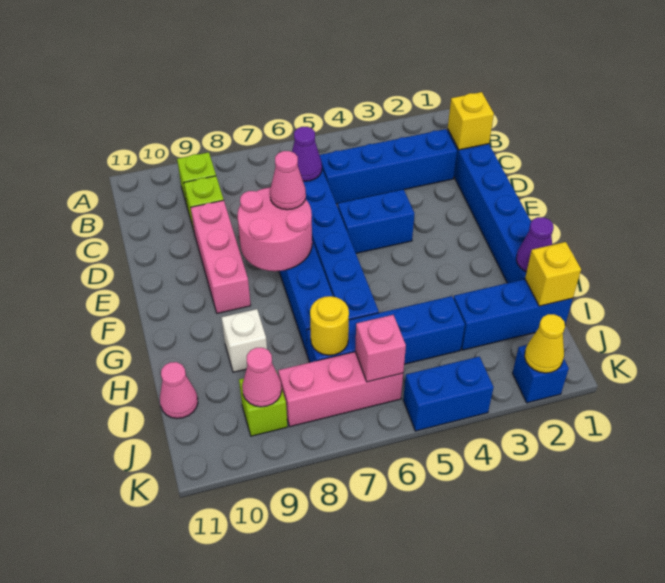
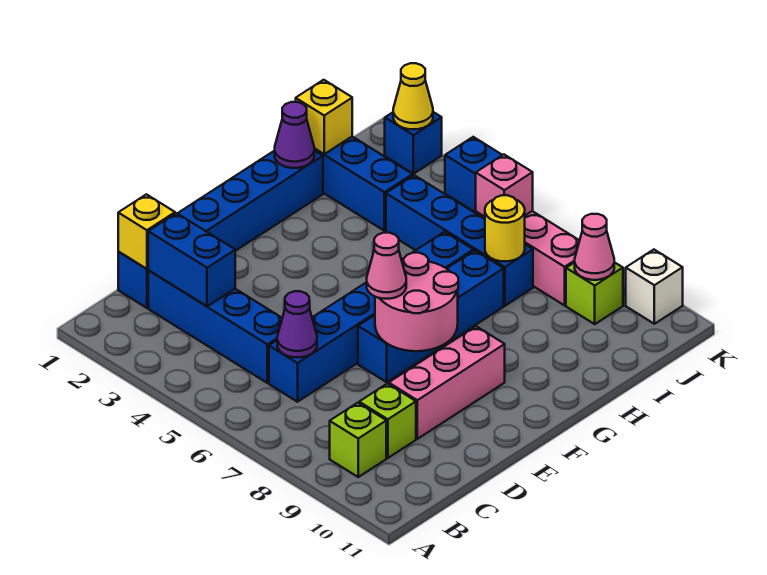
blue 1x2 brick [338,189,415,253] -> blue 1x2 brick moved to [148,213,235,306]
white 1x1 brick [221,309,267,372] -> white 1x1 brick moved to [626,250,683,324]
pink 1x1 cone [160,362,198,419] -> none

